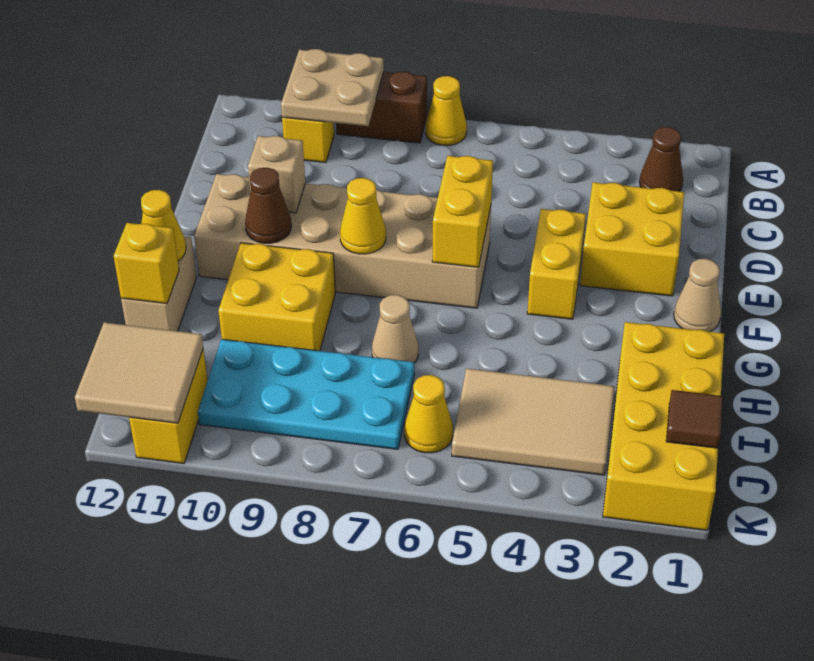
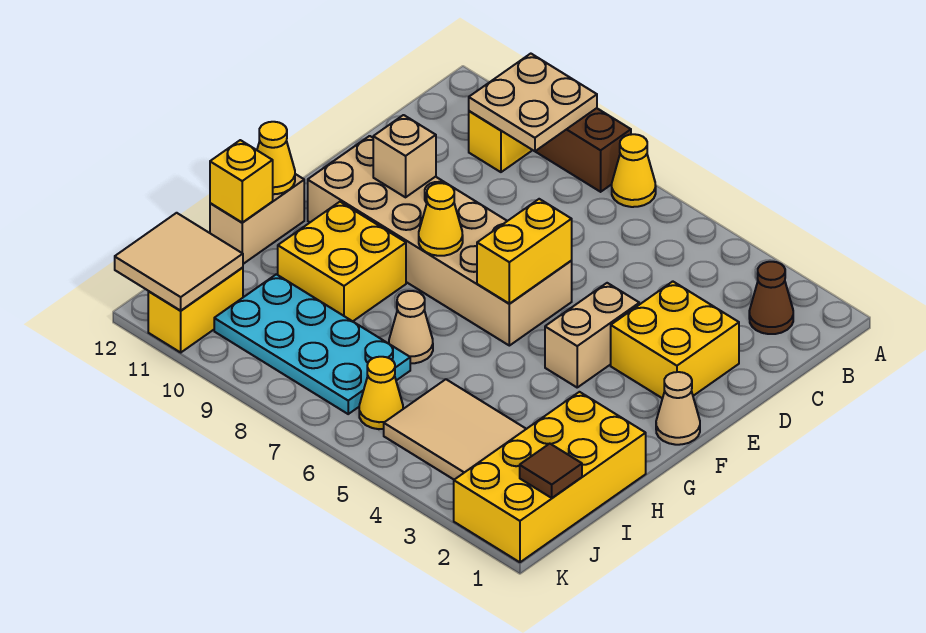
yellow 1x2 brick [527,209,586,319] -> tan 1x2 brick [545,283,639,387]
brown 1x1 cone [245,168,291,243] -> none

